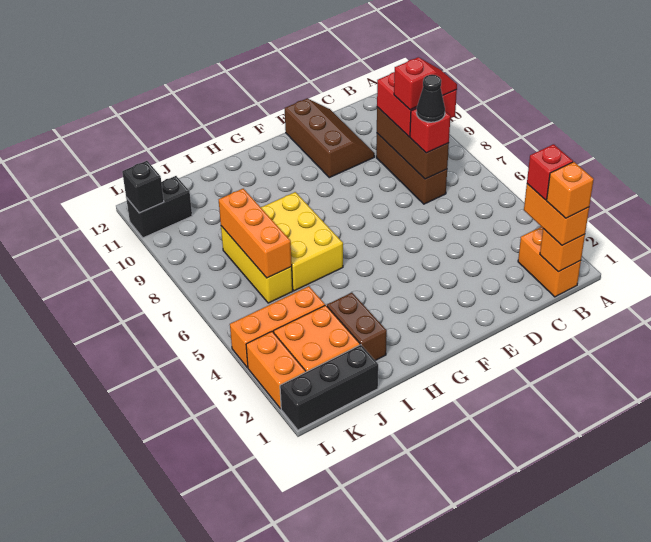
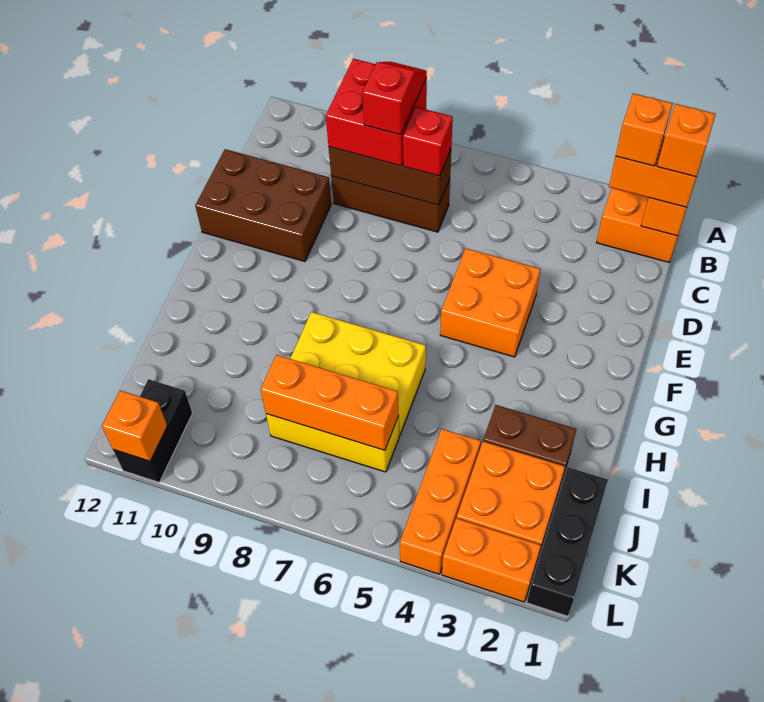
red 1x1 brick [527,144,573,200] -> orange 1x1 brick [616,93,673,166]
black 1x1 cone [417,75,445,122] -> none
brown 2x3 slope [285,99,375,178] -> brown 2x3 brick [195,149,331,261]
none -> orange 2x2 brick [440,248,540,357]
black 1x1 brick [122,161,164,213] -> orange 1x1 brick [102,391,167,461]

